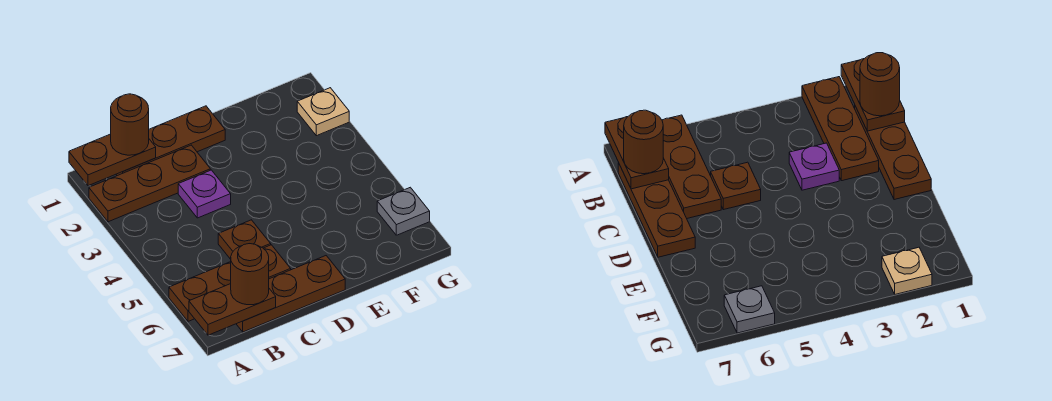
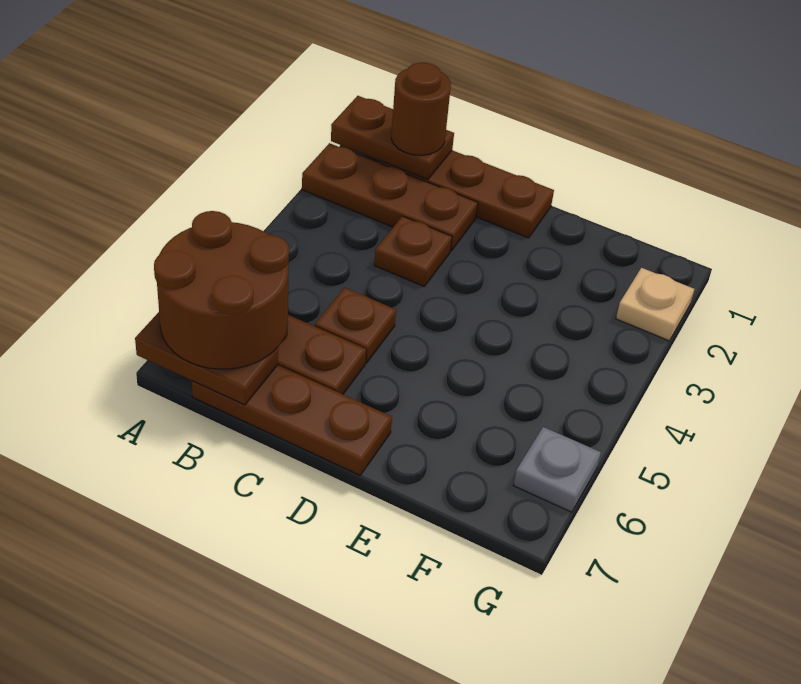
brown 1x1 round brick [231,244,269,305] -> brown 2x2 round brick [154,211,289,369]
purple 1x1 plate [178,170,231,218] -> brown 1x1 plate [374,216,452,286]

